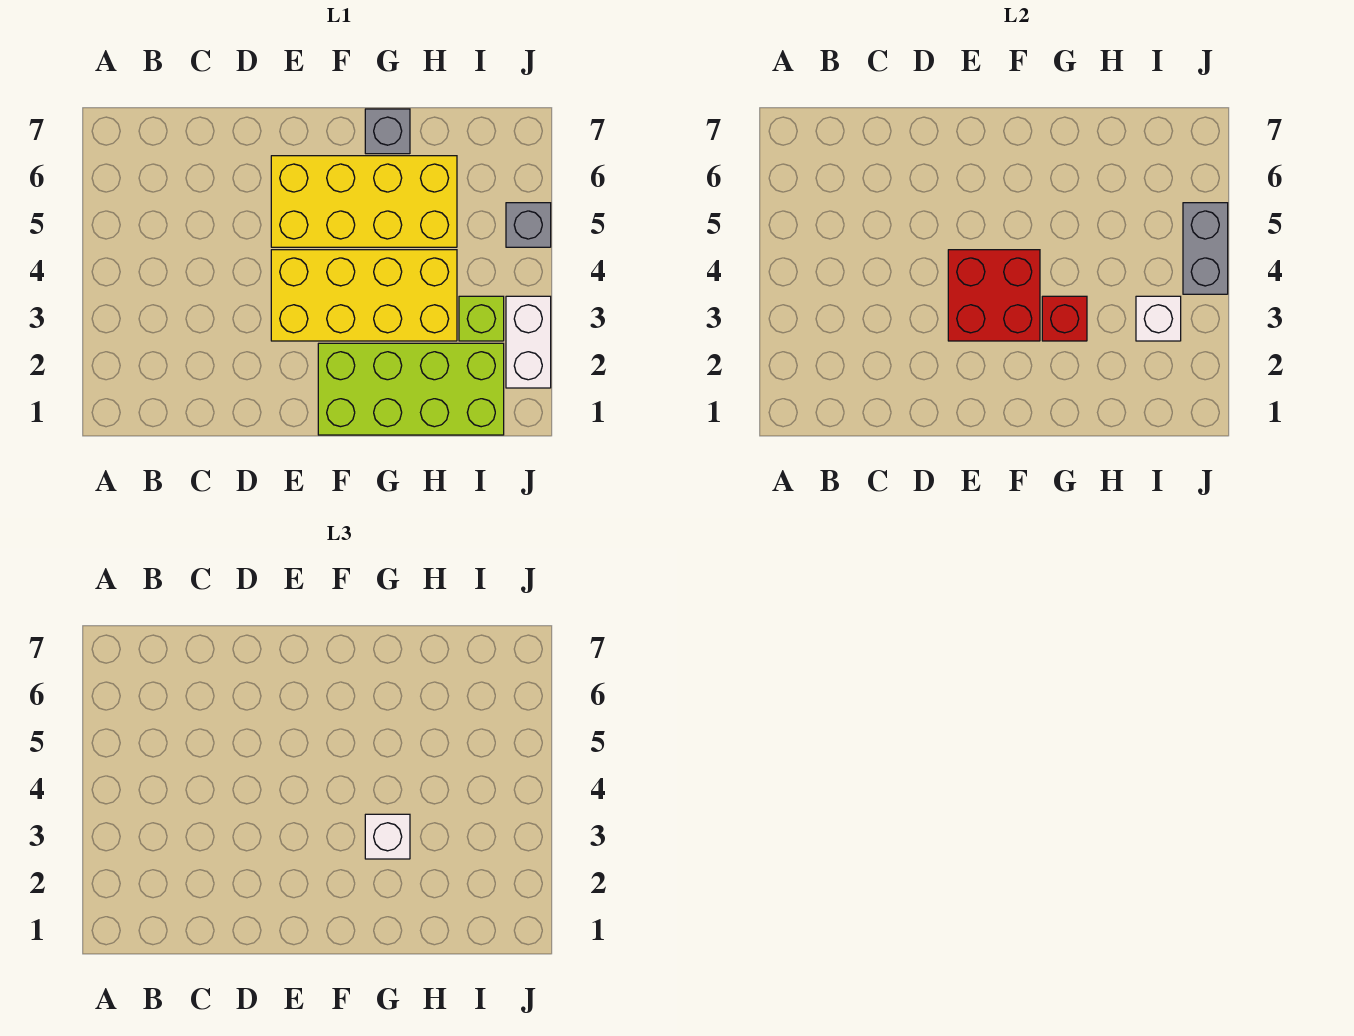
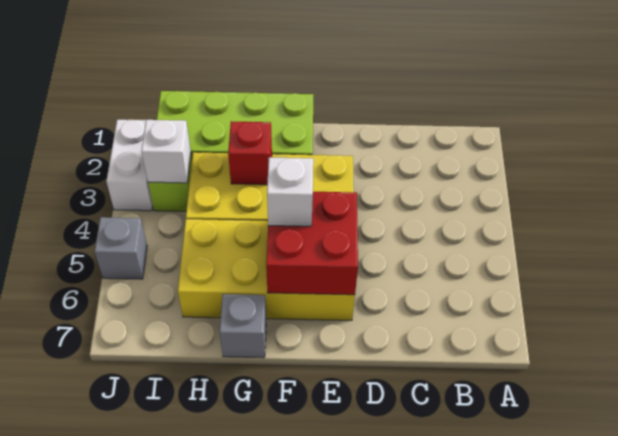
red 2x2 brick [948,250,1040,341] -> red 2x2 brick moved to [266,192,358,295]
white 1x1 brick [365,814,410,859] -> white 1x1 brick moved to [267,157,313,226]
grey 1x2 brick [1183,203,1228,294] -> none

